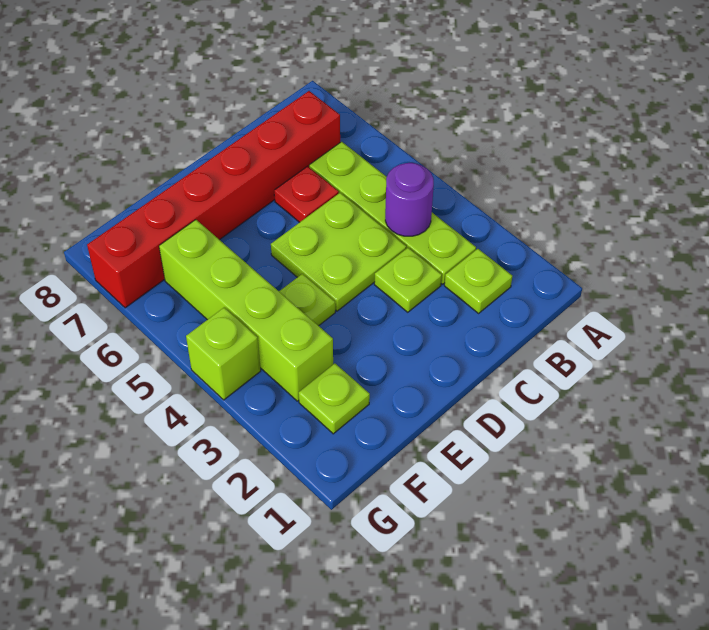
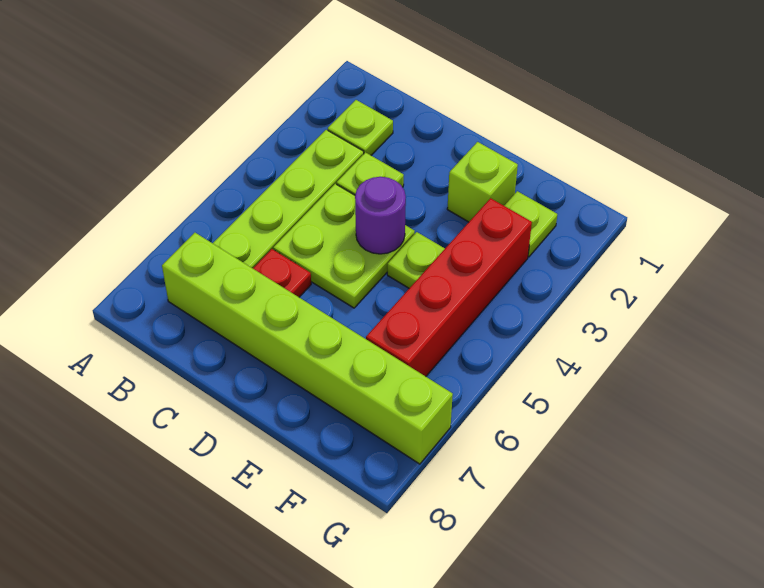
purple 1x1 round brick [385,163,434,236] -> purple 1x1 round brick moved to [355,177,406,254]
red 1x6 brick [87,91,340,308] -> lime 1x6 brick [162,233,453,464]
lime 1x4 brick [159,220,333,401] -> red 1x4 brick [366,198,532,376]
lime 1x1 brick [186,307,261,400] -> lime 1x1 brick moved to [447,142,518,222]

